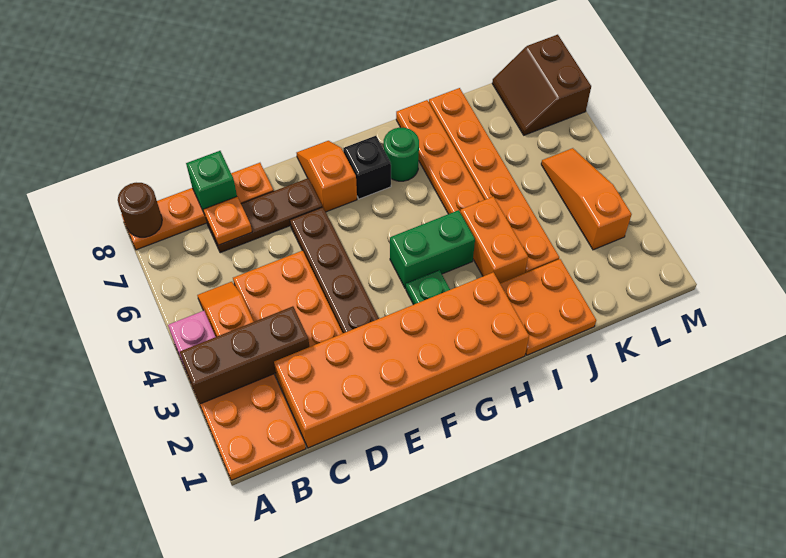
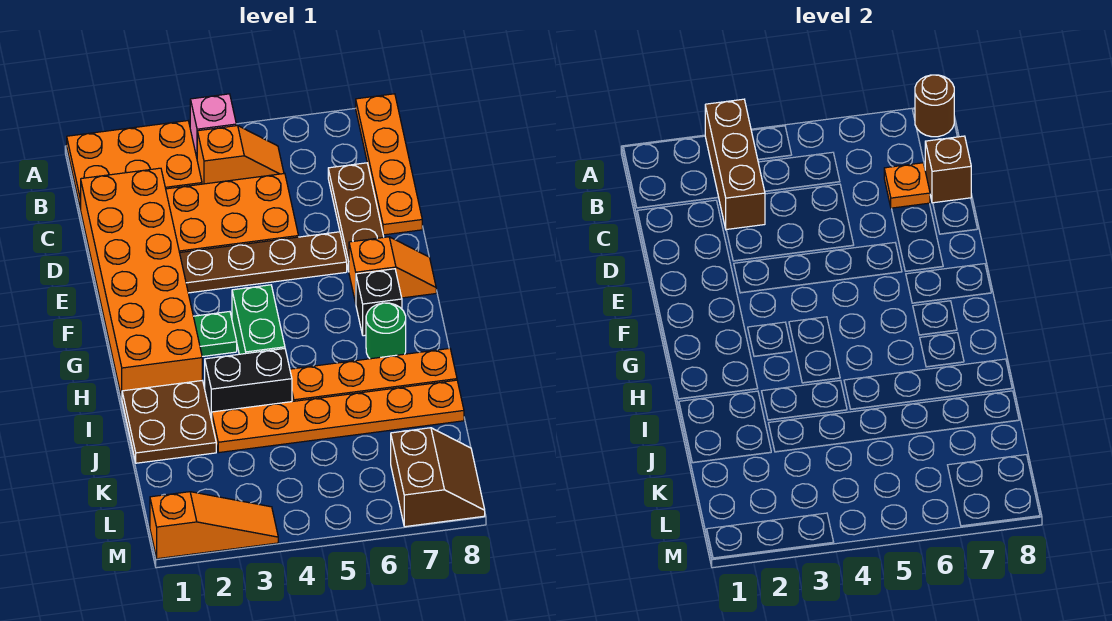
green 1x1 brick [186,151,237,214] -> brown 1x1 brick [925,136,971,203]
orange 2x2 plate [500,259,596,355] -> brown 2x2 plate [122,381,216,463]
orange 1x2 brick [460,197,528,283] -> black 1x2 brick [205,349,292,420]
orange 1x3 slope [541,148,632,250] -> orange 1x3 slope moved to [150,492,278,559]
brown 2x2 slope [492,35,591,135] -> brown 2x2 slope turned to [391,428,485,527]

